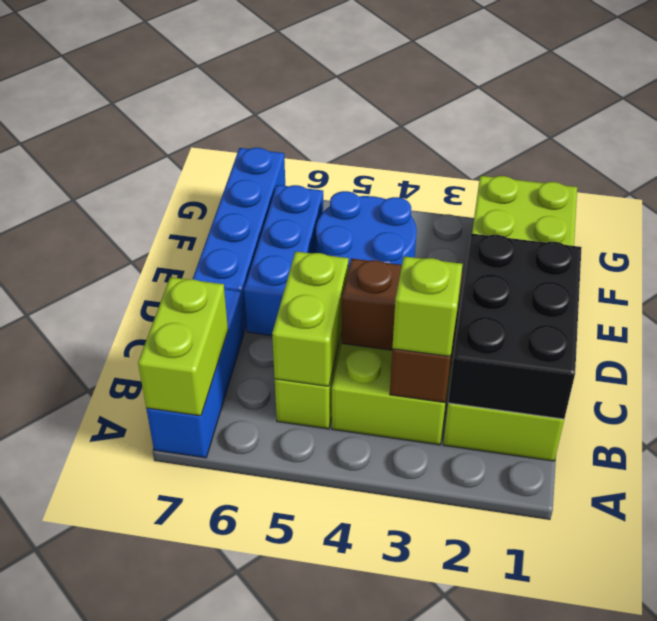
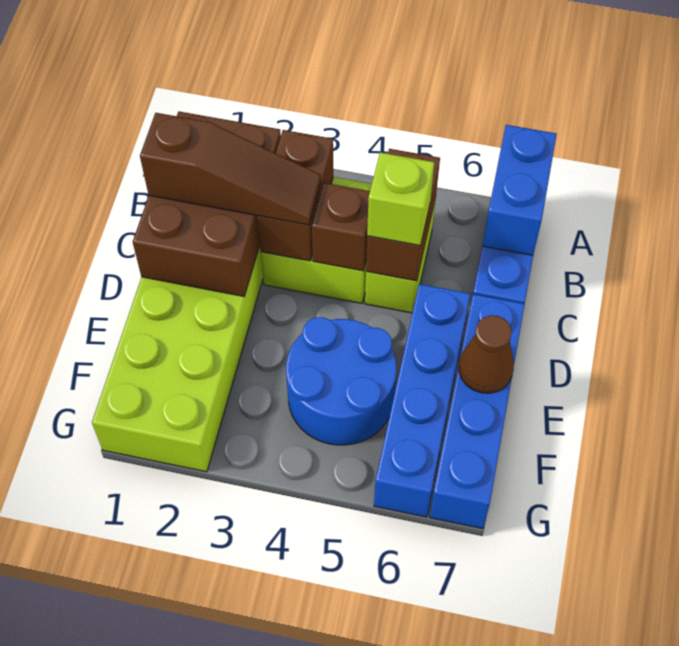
lime 1x2 brick [138,277,228,416] -> blue 1x2 brick [483,125,557,255]
black 2x3 brick [448,233,582,419] -> brown 2x3 brick [133,112,281,296]
lime 1x1 brick [392,256,463,357] -> lime 1x1 brick moved to [367,153,434,245]
lime 1x2 brick [272,251,349,386] -> brown 1x2 brick [366,149,440,281]
none -> brown 1x3 slope [140,113,321,225]
blue 1x3 brick [244,185,323,336] -> blue 1x4 brick [374,284,470,517]
none -> brown 1x1 cone [459,315,514,393]

